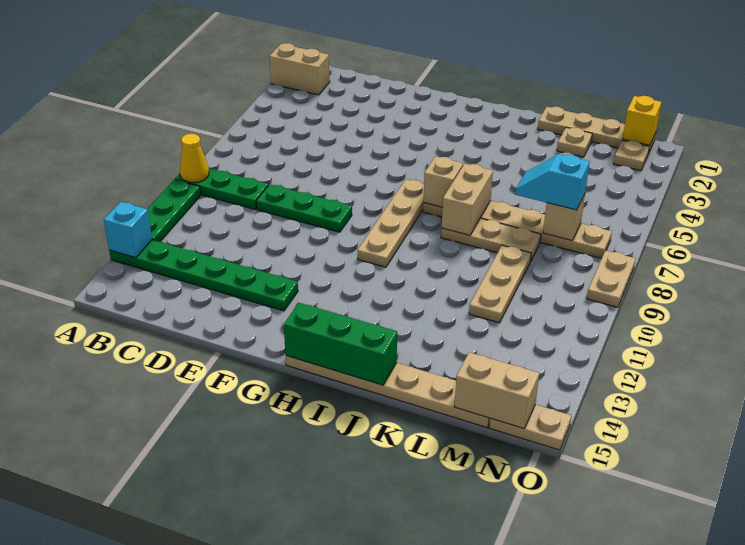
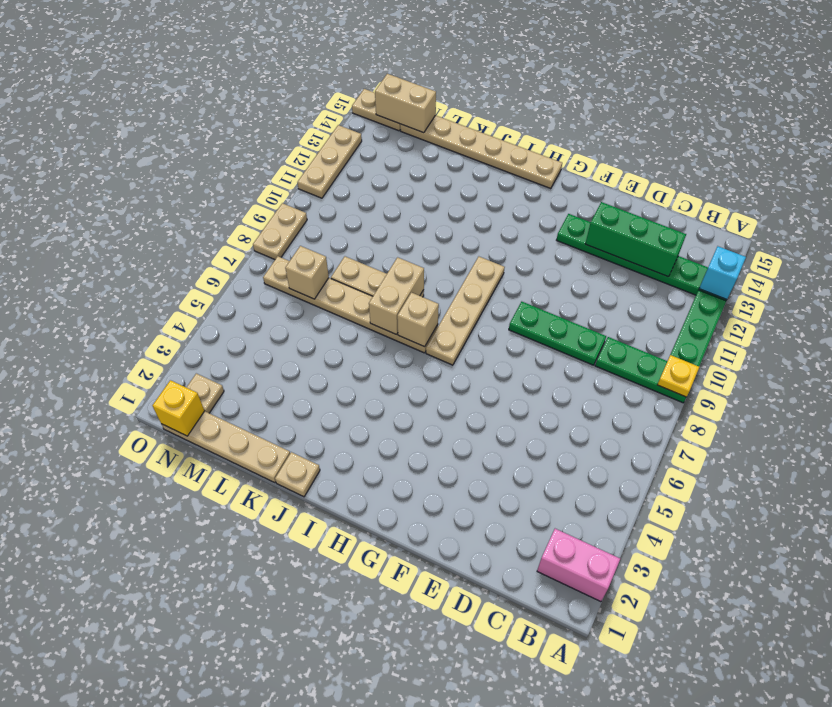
tan 1x2 brick [269,43,330,95] -> pink 1x2 brick [537,529,620,602]
yellow 1x1 cone [180,134,209,182] -> yellow 1x1 plate [657,355,699,397]
green 1x3 brick [284,303,397,385] -> green 1x3 brick moved to [585,202,686,277]
tan 1x1 plate [557,127,592,157] -> tan 1x1 plate moved to [275,452,320,497]
cyan 1x2 slope [515,154,590,210] -> none
tan 1x3 plate [469,245,531,323] -> tan 1x3 plate moved to [297,125,362,198]

